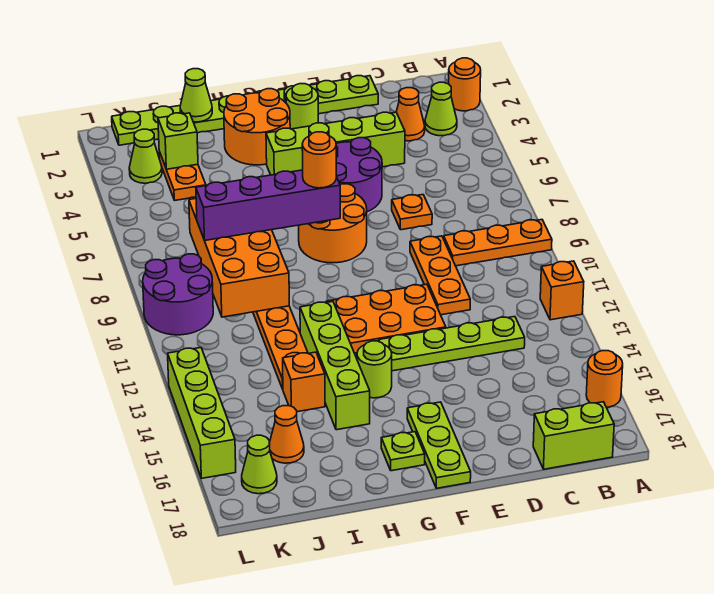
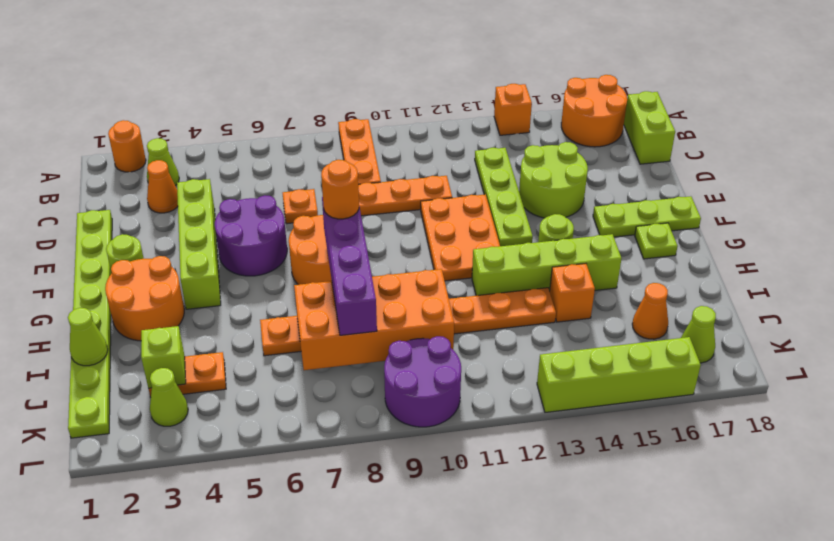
orange 1x1 brick [540,261,584,320] -> orange 1x1 brick moved to [494,84,532,135]
orange 1x1 round brick [586,351,623,407] -> orange 2x2 round brick [561,75,627,147]
none -> lime 2x2 round brick [519,142,588,218]

